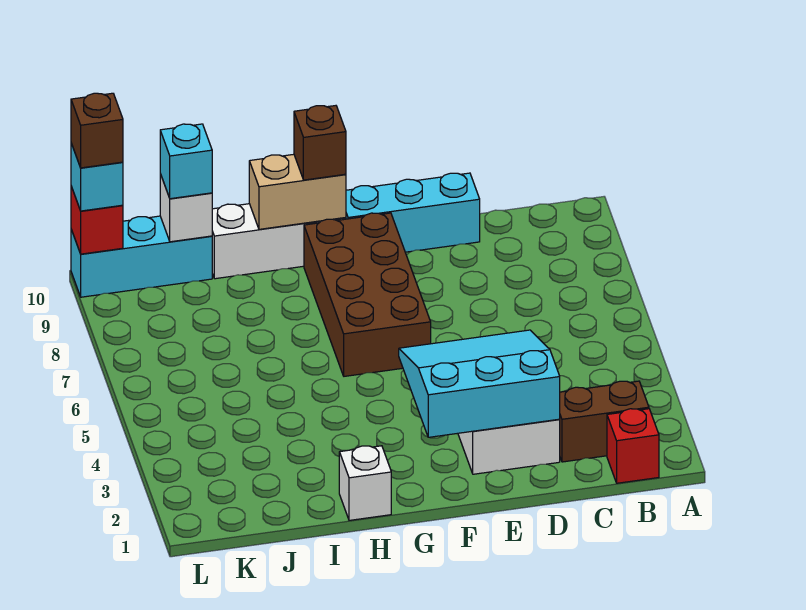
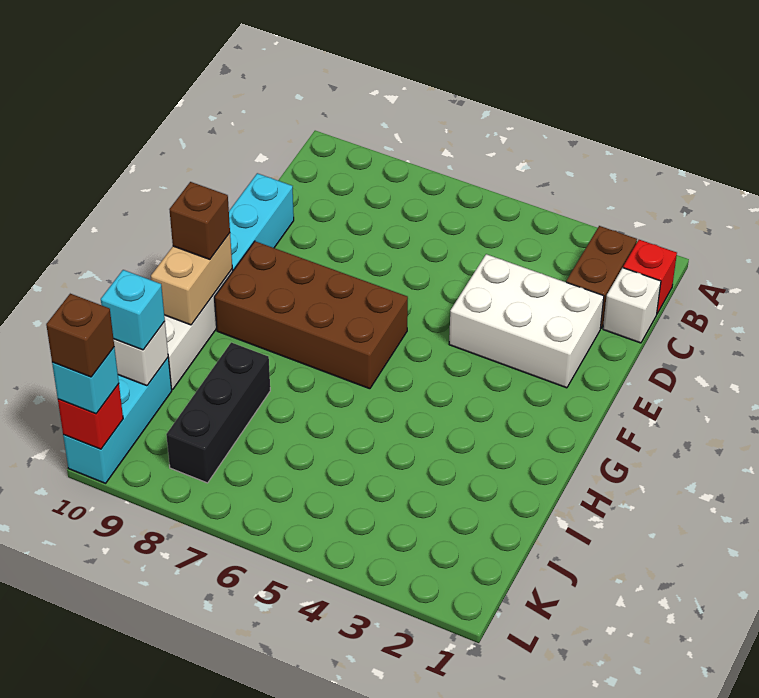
cyan 3x3 slope [399,330,560,437] -> none
white 1x1 brick [339,446,391,520] -> white 1x1 brick moved to [603,268,661,343]
none -> black 1x3 brick [166,342,270,483]

